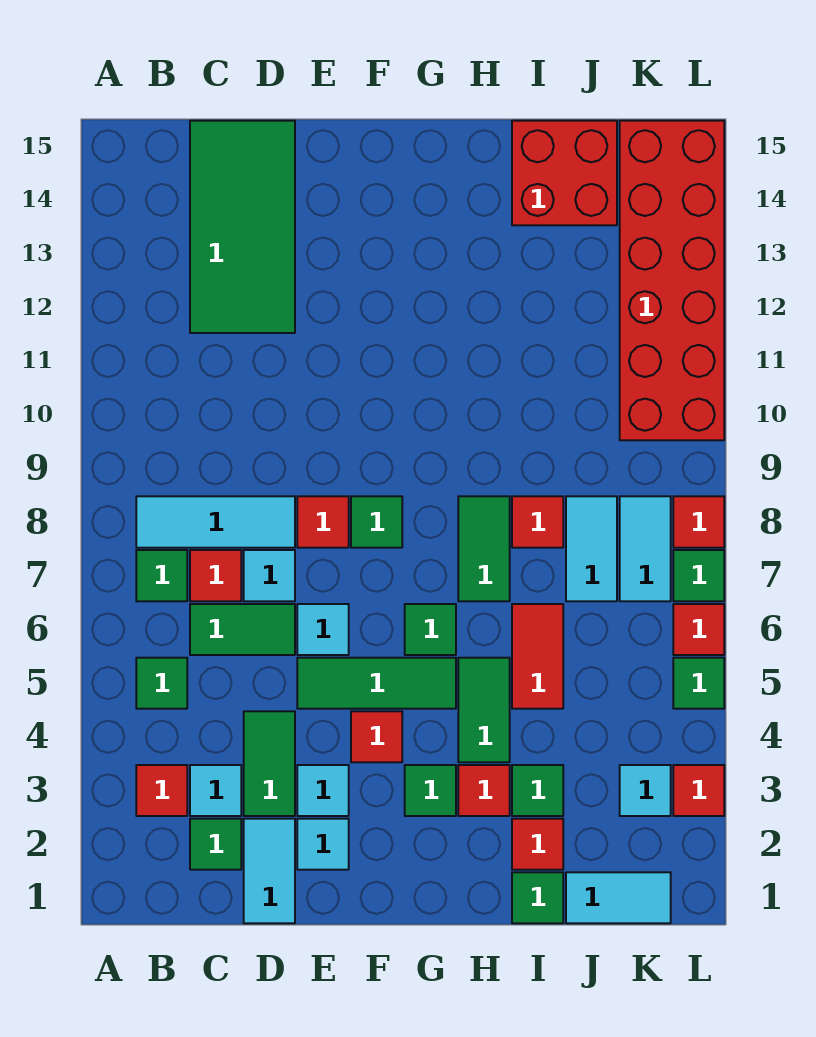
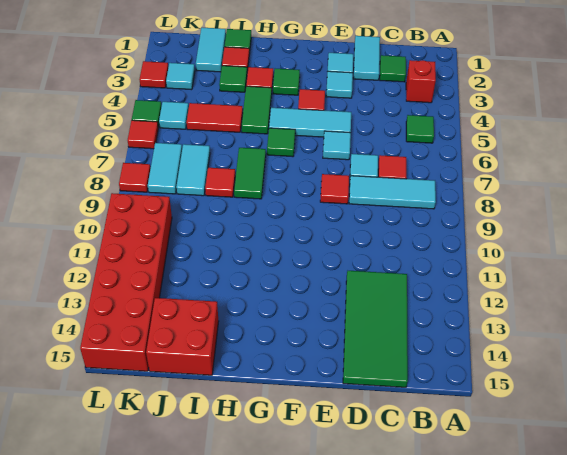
red 1x1 tile [136,765,187,816] -> red 1x1 brick [406,60,436,103]
green 1x1 tile [136,550,187,601] -> none
cyan 1x1 tile [190,765,241,816] -> cyan 1x1 tile moved to [159,102,189,129]
green 1x2 tile [190,604,295,655] -> none
green 1x2 tile [244,711,295,816] -> none
green 1x3 tile [297,658,456,709] -> cyan 1x3 tile [269,108,351,137]
green 1x1 tile [351,496,402,548] -> none
red 1x2 tile [512,604,563,709] -> red 1x2 tile turned to [186,103,243,132]
cyan 1x2 tile [566,872,671,923] -> cyan 1x2 tile turned to [196,28,226,72]
green 1x1 tile [673,550,724,601] -> none

